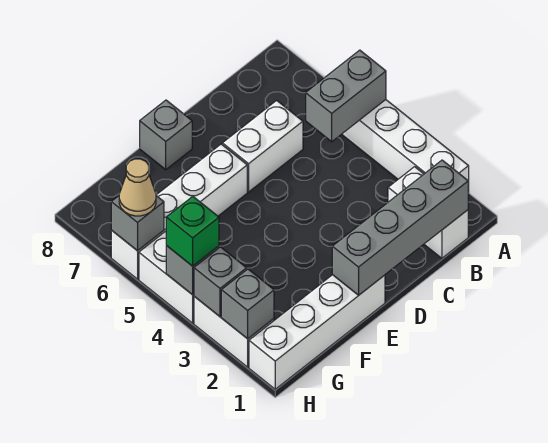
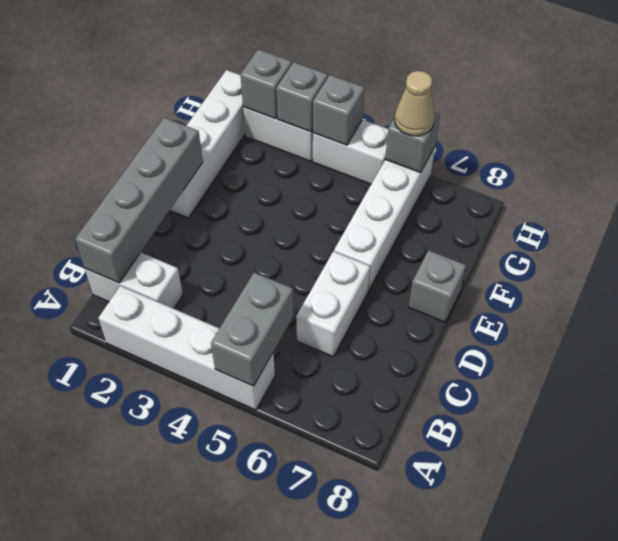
green 1x1 brick [166,197,219,266] -> none

